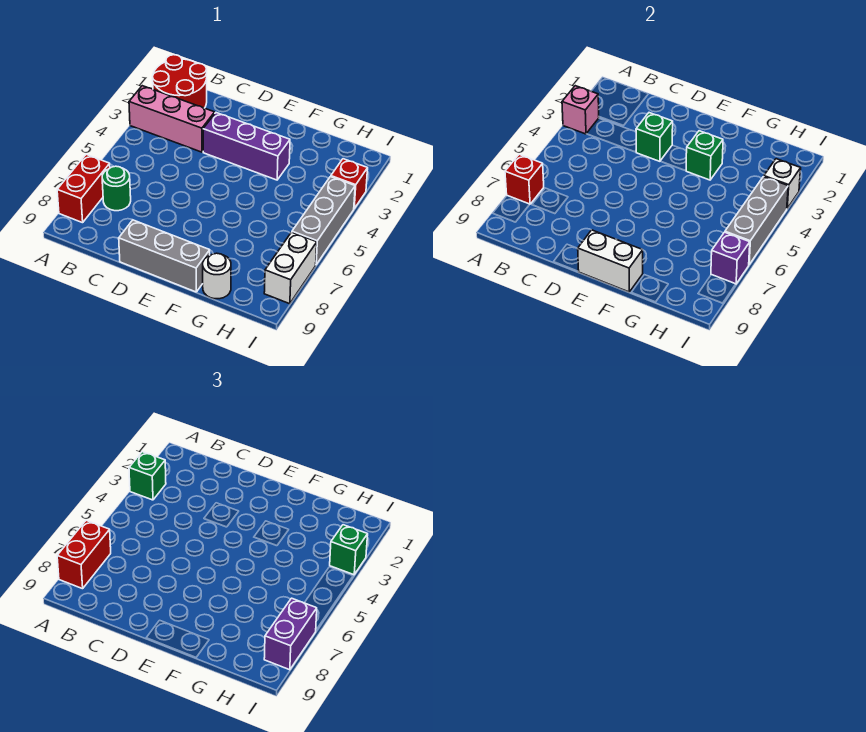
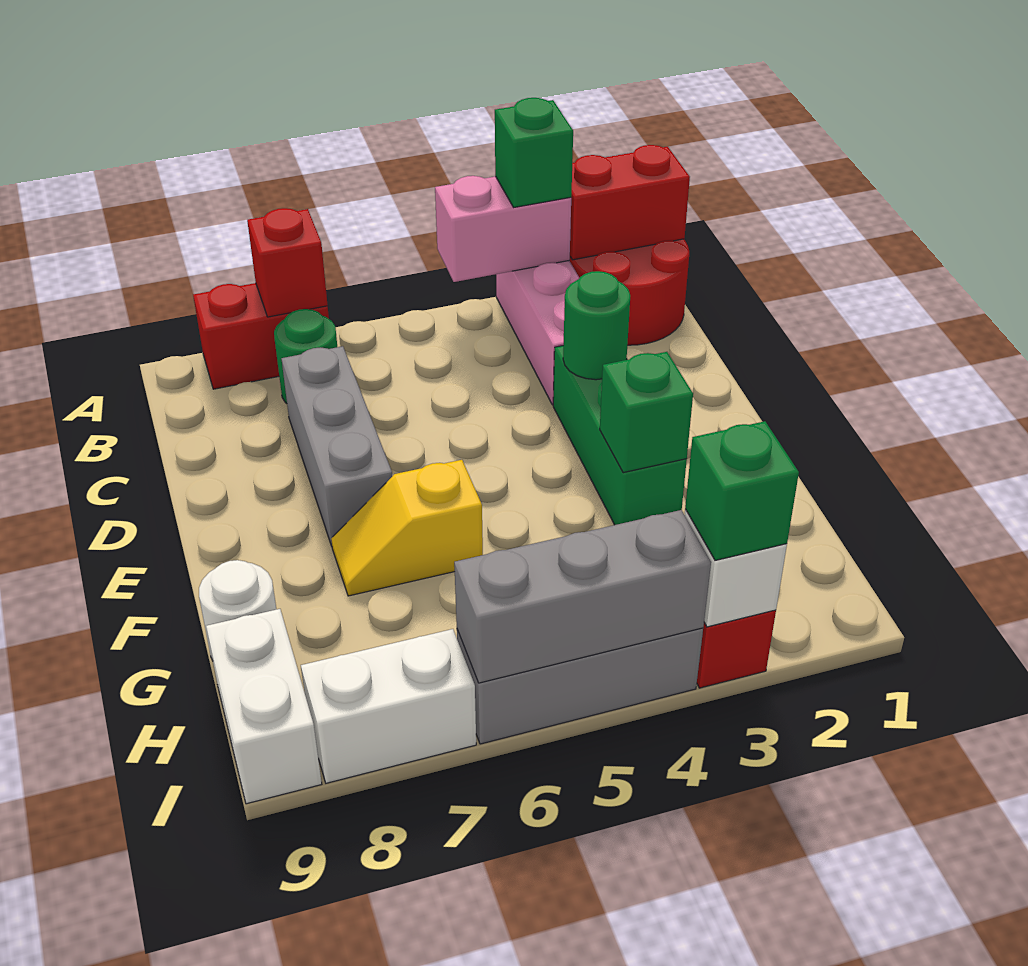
pink 1x1 brick [562,86,599,134] -> pink 1x2 brick [435,176,571,282]
red 1x2 brick [57,520,111,589] -> red 1x2 brick moved to [570,145,690,260]
purple 1x3 brick [203,113,290,180] -> green 1x3 brick [553,346,687,525]
green 1x1 brick [636,113,673,161] -> green 1x1 round brick [563,271,630,380]
grey 1x3 brick [119,220,210,292] -> grey 1x3 brick moved to [281,346,392,546]
white 1x2 brick [578,230,643,292] -> white 1x2 brick moved to [206,609,322,804]
none -> yellow 1x2 slope [331,460,483,596]
purple 1x1 brick [711,232,750,284] -> none
purple 1x2 brick [264,598,317,670] -> none

